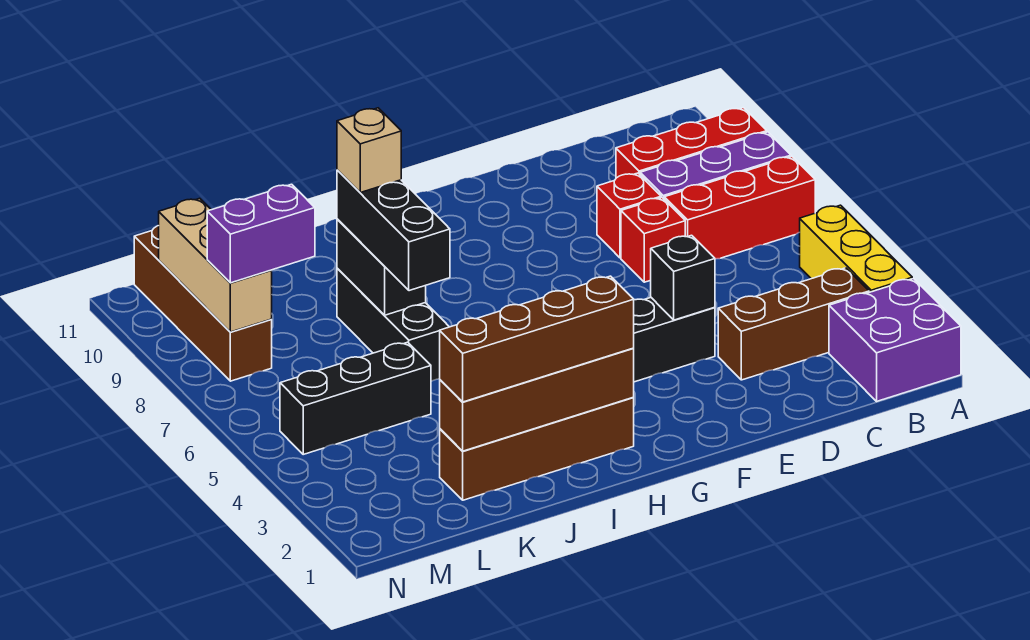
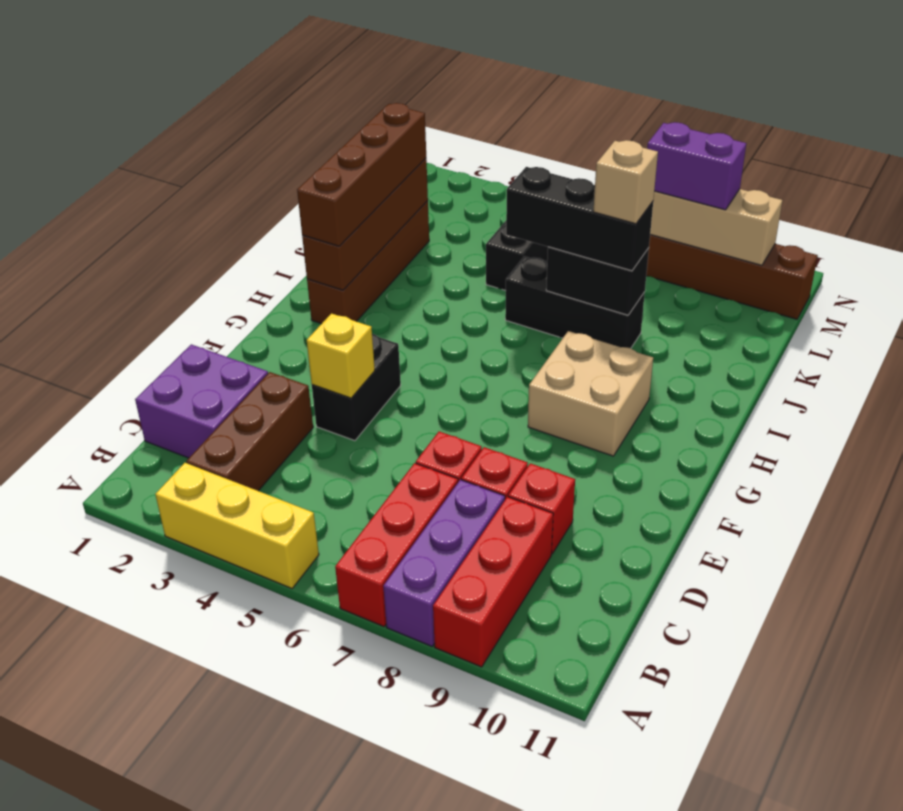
purple 2x2 brick [829,279,961,401] -> purple 2x2 brick moved to [135,344,268,458]
none -> red 1x1 brick [508,463,575,554]
black 1x1 brick [651,235,715,320] -> yellow 1x1 brick [307,314,375,398]
none -> tan 2x2 brick [528,331,653,456]
purple 1x2 brick [207,184,315,283] -> purple 1x2 brick turned to [647,122,746,210]

